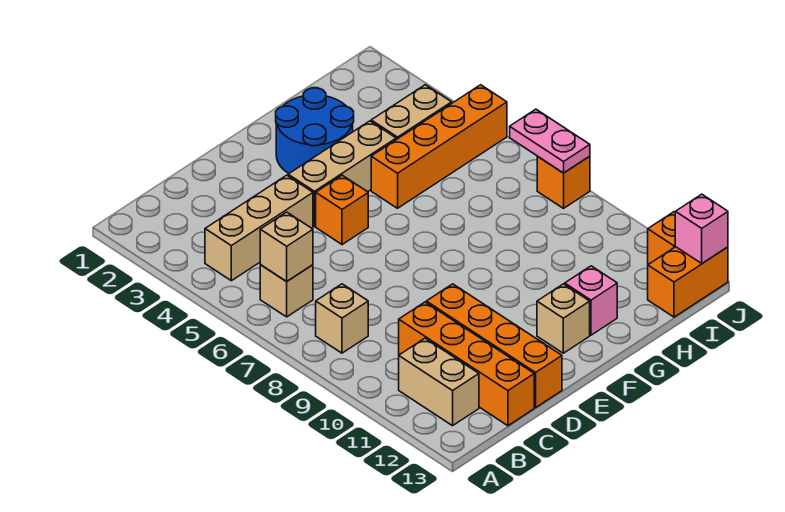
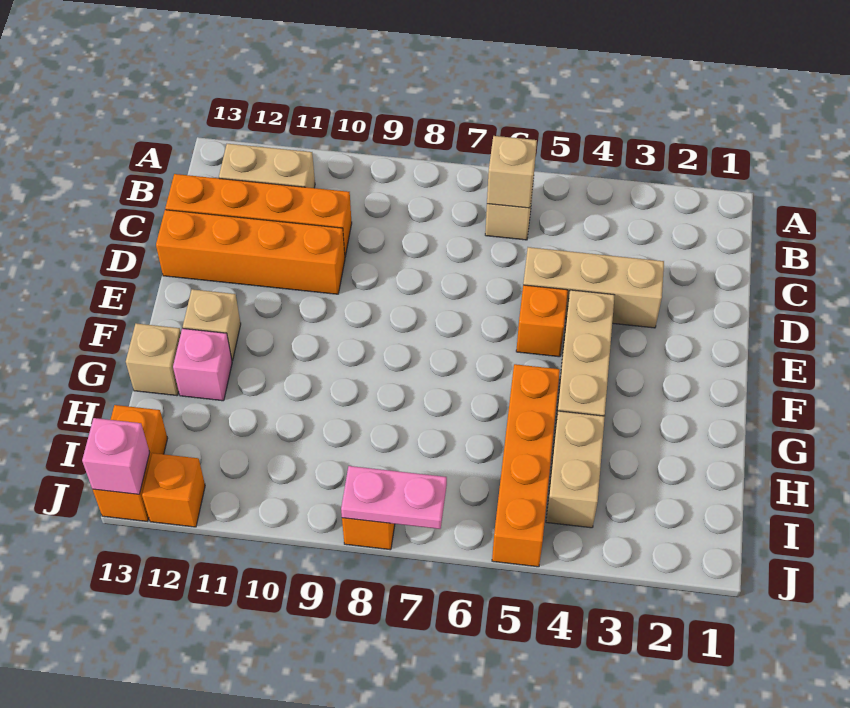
tan 1x3 brick [205,175,313,281] -> tan 1x3 brick turned to [523,247,664,328]
tan 1x1 brick [316,284,368,353] -> tan 1x1 brick moved to [126,323,181,396]
blue 2x2 round brick [276,88,354,173] -> none

